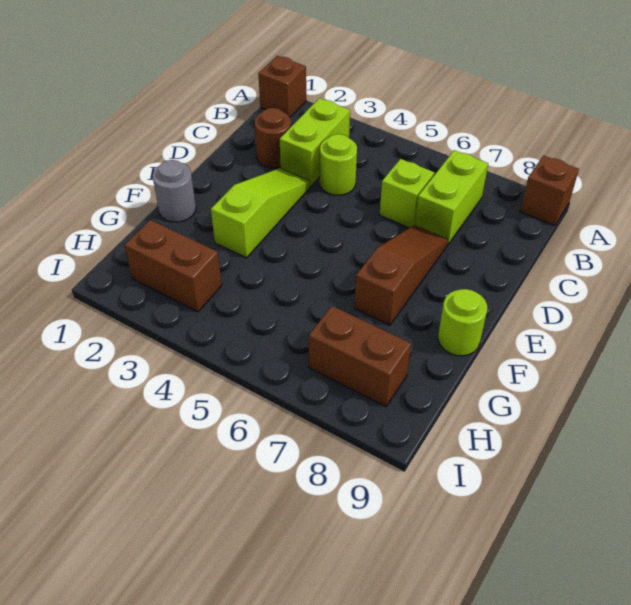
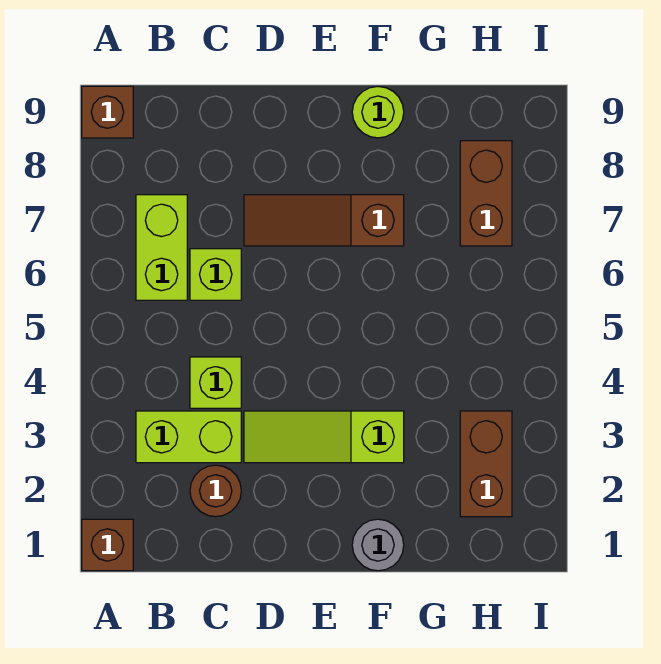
lime 1x2 brick [415,150,488,244] -> lime 1x2 brick turned to [136,195,187,300]
lime 1x1 round brick [320,134,357,195] -> lime 1x1 brick [190,357,241,408]

